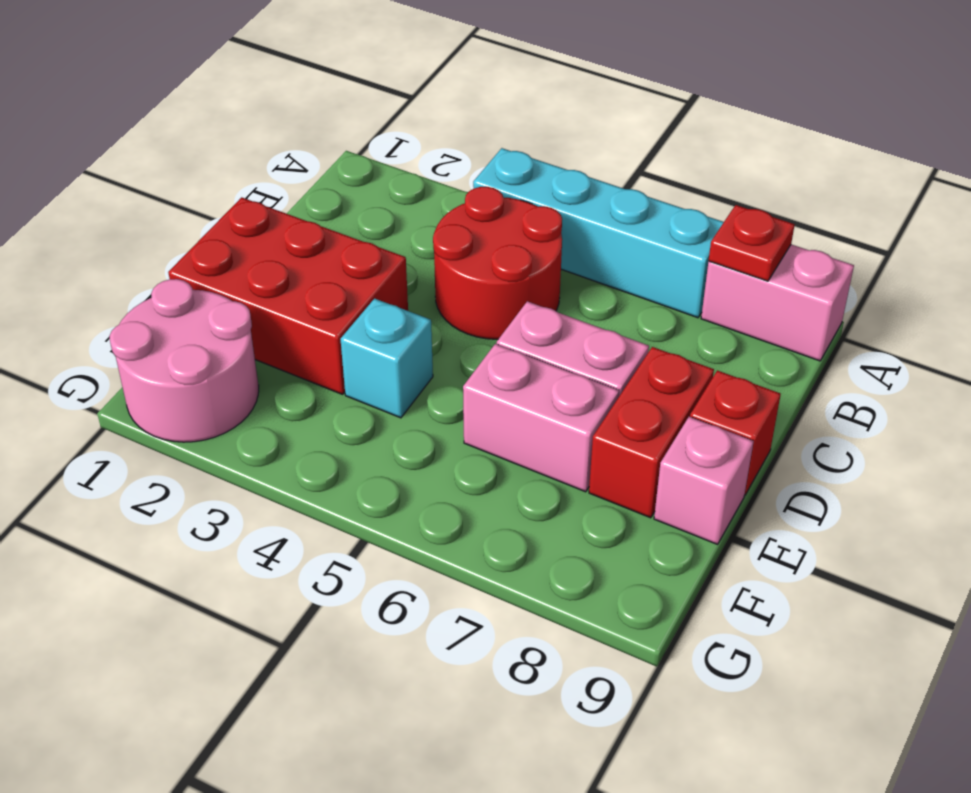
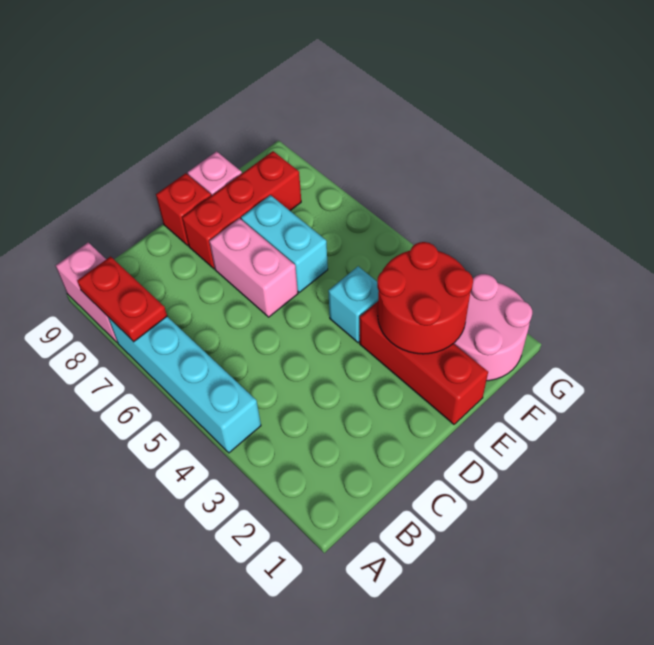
red 1x1 plate [709,205,795,281] -> red 1x2 plate [77,257,167,342]
red 2x2 round brick [433,187,562,339] -> red 2x2 round brick moved to [377,242,473,354]
red 2x3 brick [168,197,408,394] -> red 1x3 brick [360,301,488,424]
red 1x2 brick [589,347,714,518] -> red 1x3 brick [182,151,301,269]
pink 1x2 brick [463,344,619,492] -> cyan 1x2 brick [241,195,328,292]

